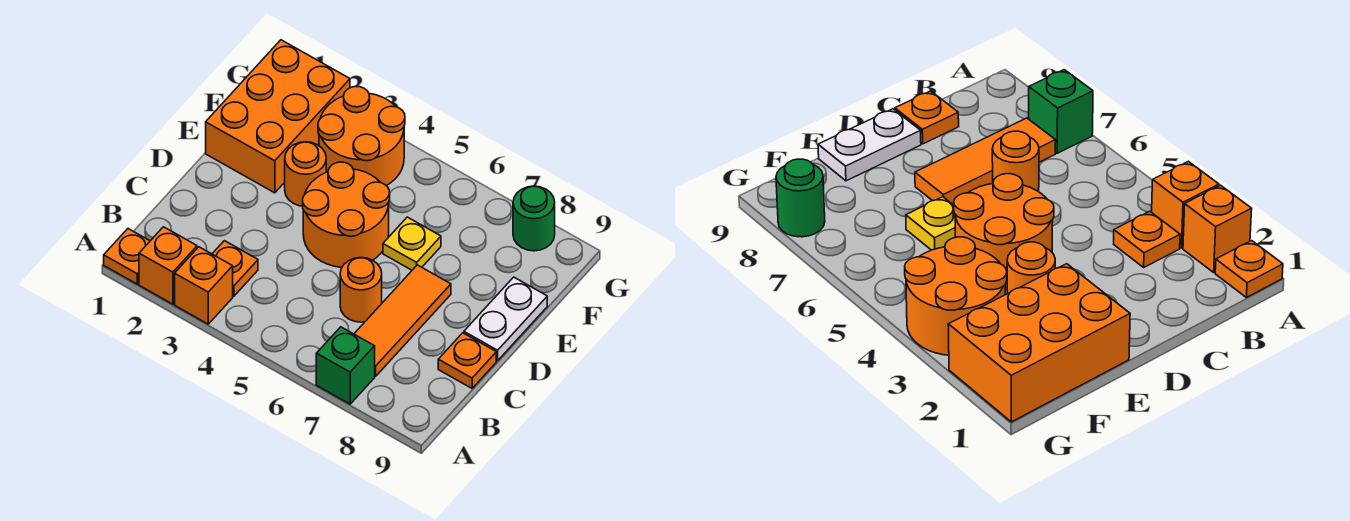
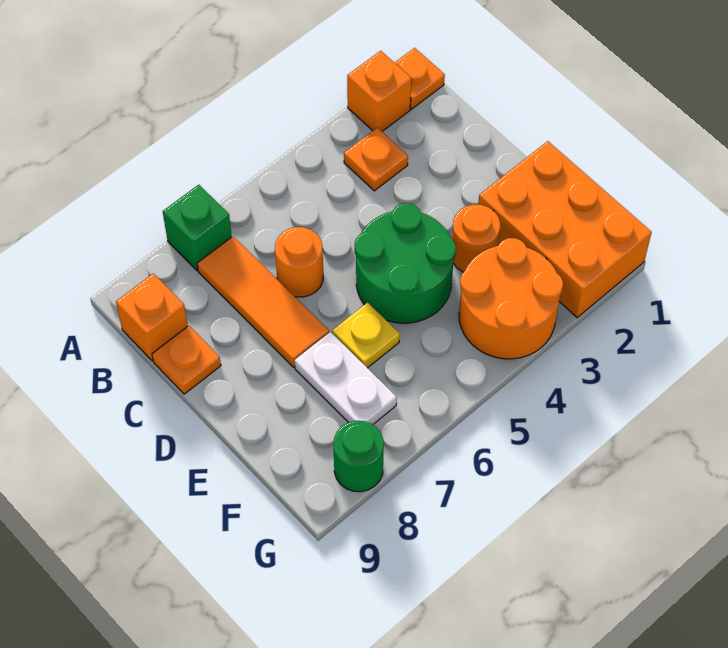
orange 1x1 brick [175,247,233,324] -> orange 1x1 brick moved to [116,273,188,361]
orange 2x2 round brick [303,162,390,267] -> green 2x2 round brick [355,203,456,323]
white 1x2 plate [464,277,547,361] -> white 1x2 plate moved to [294,332,397,425]

